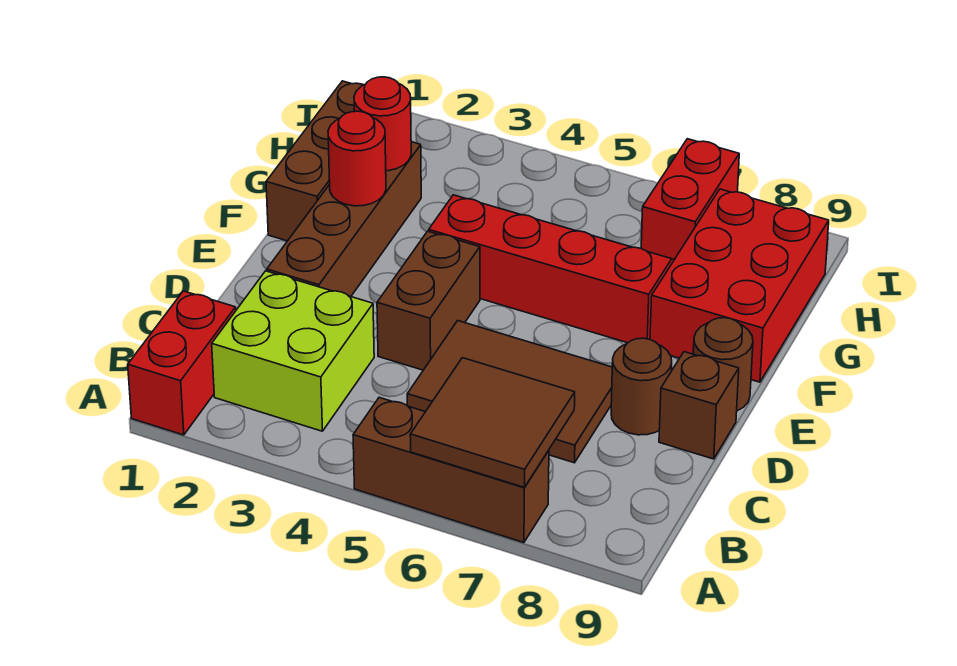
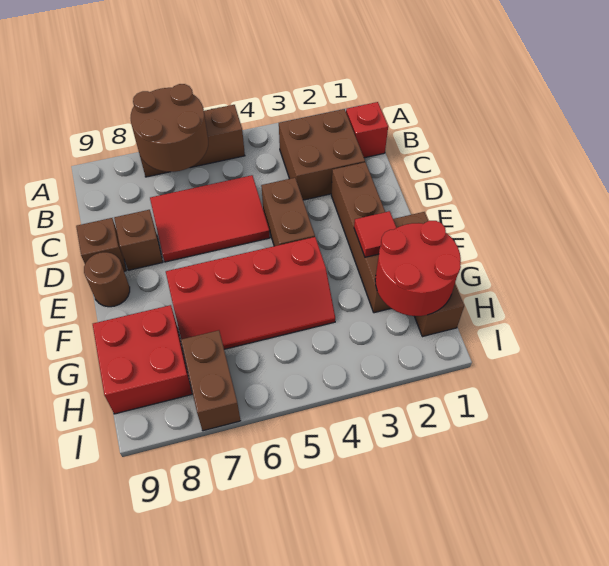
red 1x2 brick [128,291,236,435] -> red 1x1 brick [346,102,388,158]
brown 2x2 tile [410,358,575,487] -> brown 2x2 round brick [131,84,208,172]
lime 2x2 brick [212,271,374,431] -> brown 2x2 brick [279,109,365,200]
brown 2x3 tile [407,321,612,463] -> red 2x3 tile [150,175,270,262]
brown 1x1 round brick [611,338,672,435] -> brown 1x1 brick [114,210,163,270]
red 1x1 round brick [328,111,386,206] -> red 1x1 tile [354,211,396,257]
red 2x3 brick [650,189,829,382] -> red 2x2 brick [93,305,192,414]
red 1x1 round brick [354,77,411,171] -> red 2x2 round brick [375,221,461,316]
red 1x2 brick [641,139,739,260] -> brown 1x2 brick [181,330,241,431]

